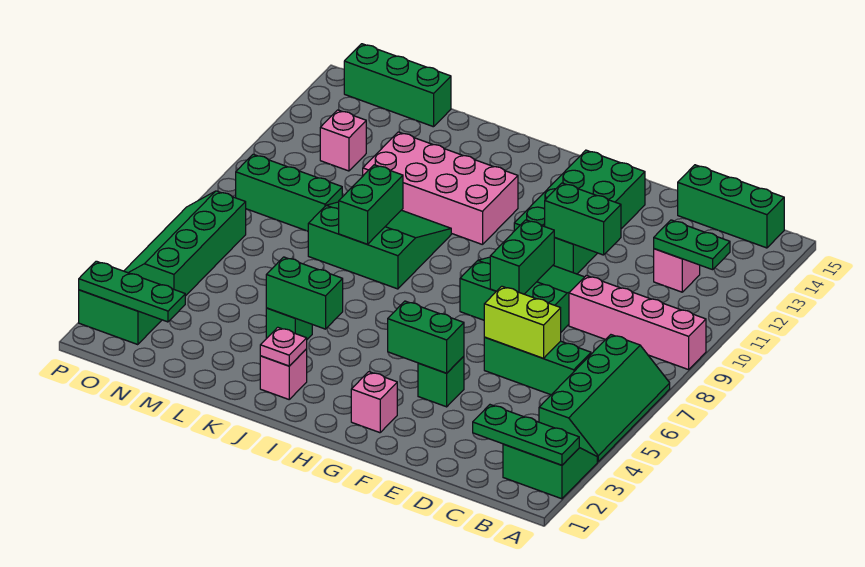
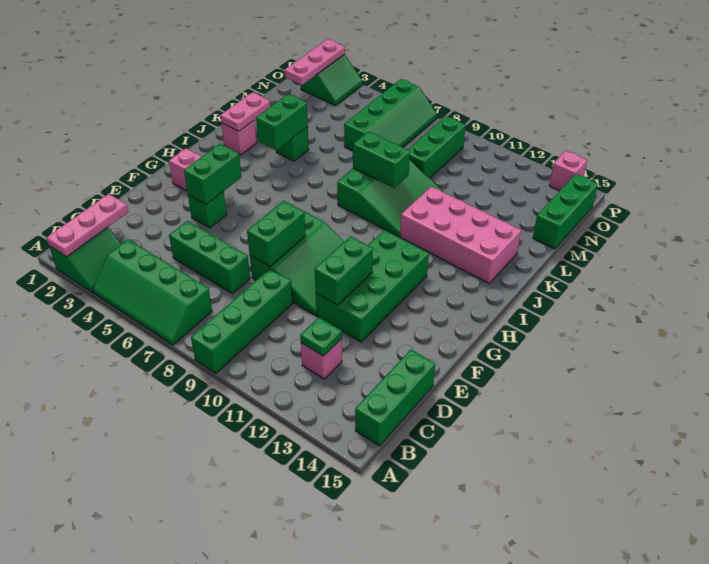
green 1x3 plate [473,405,579,465] -> pink 1x3 plate [47,194,128,257]
pink 1x4 brick [569,276,706,370] -> green 1x4 brick [191,268,293,373]
green 1x2 plate [654,220,730,270] -> green 1x1 plate [300,317,342,356]
green 1x3 brick [484,337,591,395] -> green 1x3 brick turned to [169,221,250,294]
lime 1x2 brick [484,286,561,358] -> none
green 1x2 brick [490,220,555,294] -> green 1x2 brick turned to [247,201,306,267]
green 2x4 brick [514,150,645,274] -> green 2x4 brick turned to [316,230,429,342]
pink 2x4 brick [363,132,518,245] -> pink 2x4 brick turned to [400,187,521,283]
pink 1x1 plate [260,327,307,366] -> pink 1x2 plate [220,92,270,131]
green 1x3 plate [79,261,185,322] -> pink 1x3 plate [285,39,345,85]
pink 1x1 brick [320,110,366,171] -> pink 1x1 brick moved to [549,151,587,191]
green 2x4 slope [124,191,246,296] -> green 2x4 slope turned to [344,79,437,151]

